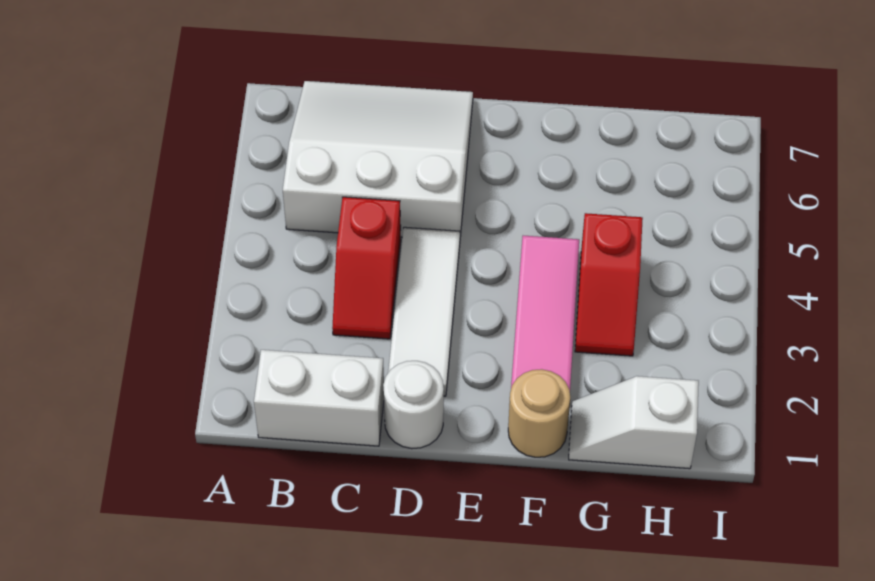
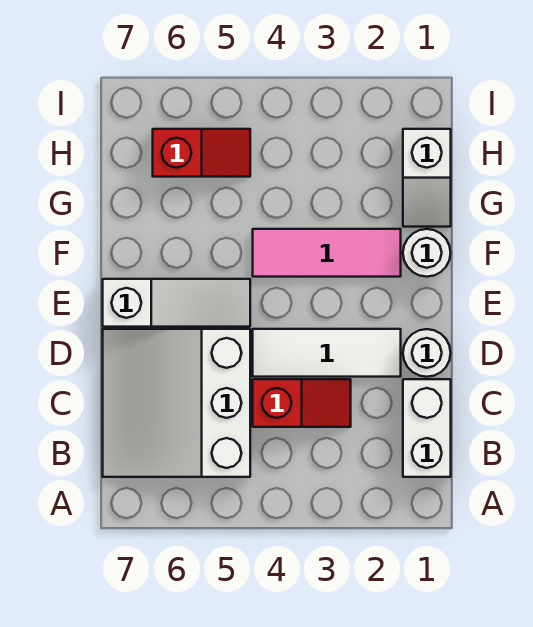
none -> white 1x3 slope [103,279,250,327]
tan 1x1 round brick [508,369,570,457] -> white 1x1 round brick [403,229,451,277]
red 1x2 slope [575,213,643,356] -> red 1x2 slope moved to [153,129,250,177]

